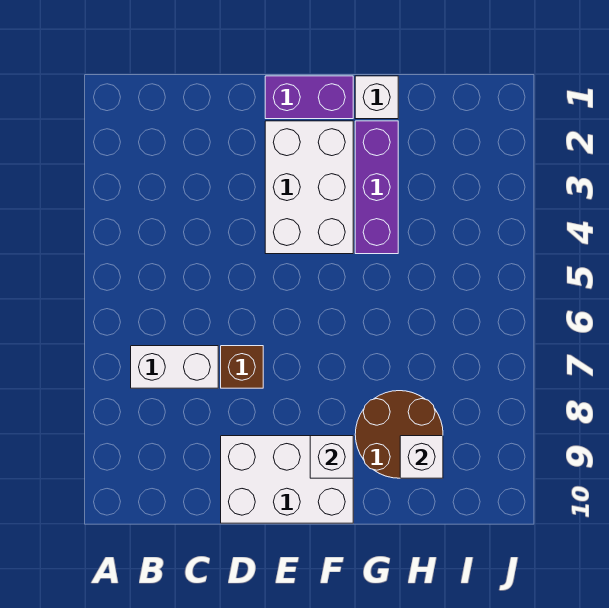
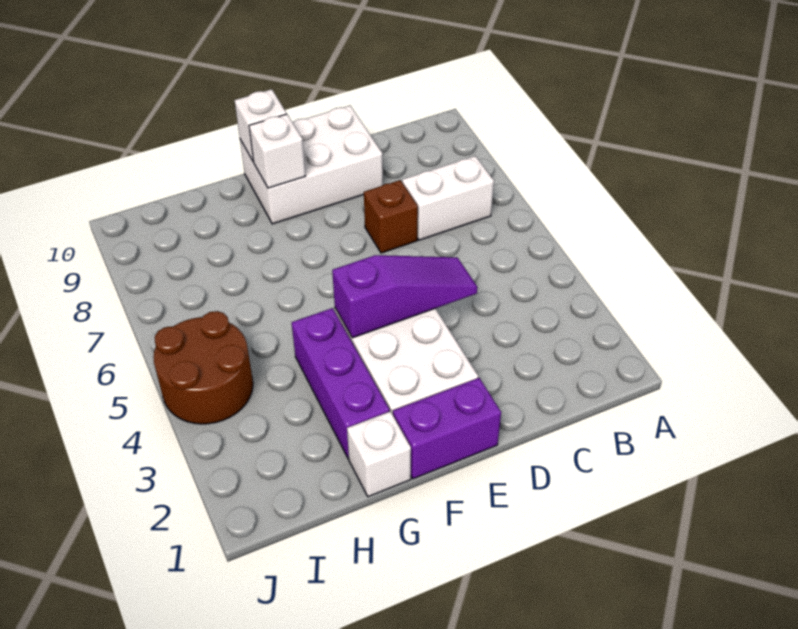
none -> purple 1x3 slope [332,255,477,338]
brown 2x2 round brick [355,391,443,478] -> brown 2x2 round brick moved to [153,311,253,424]
white 1x1 brick [400,436,443,478] -> white 1x1 brick moved to [235,89,287,162]

